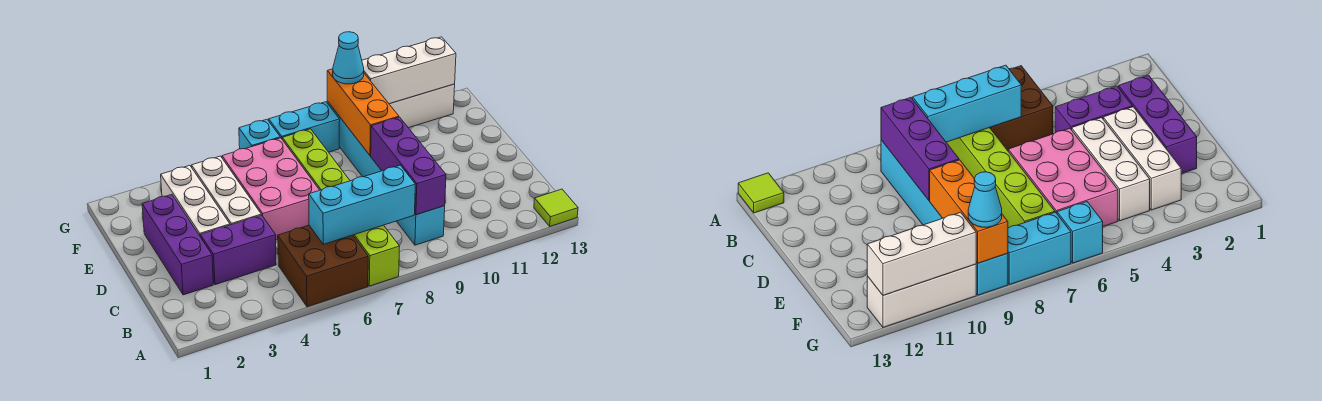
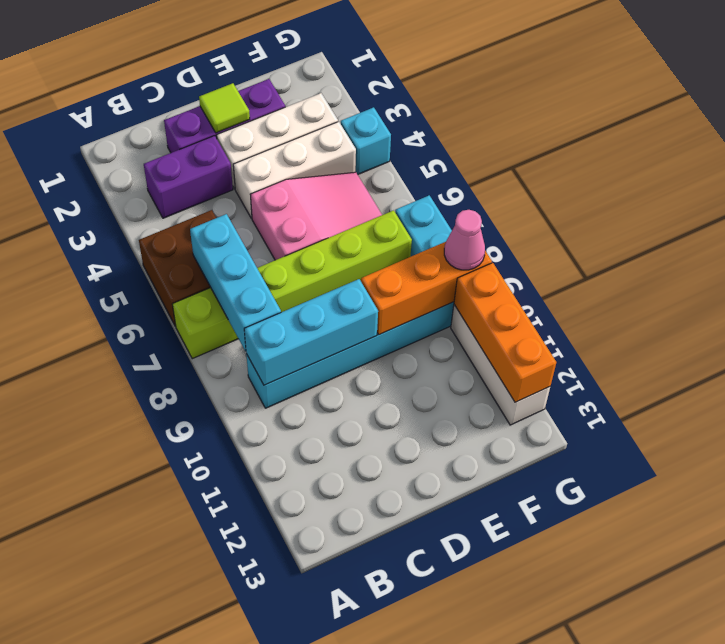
lime 1x1 tile [534,189,578,226] -> lime 1x1 tile moved to [199,83,250,133]
purple 1x3 brick [371,117,446,215] -> cyan 1x3 brick [244,279,378,385]
purple 1x2 brick [200,215,276,285] -> purple 1x2 brick turned to [144,136,233,218]
pink 2x3 brick [222,138,319,240] -> pink 2x3 slope [251,172,382,260]
cyan 1x1 brick [239,119,280,149] -> cyan 1x1 brick moved to [341,107,391,174]
cyan 1x1 cone [333,32,364,84] -> pink 1x1 cone [444,210,485,270]
white 1x3 brick [362,37,456,104] -> orange 1x3 brick [454,263,556,402]

